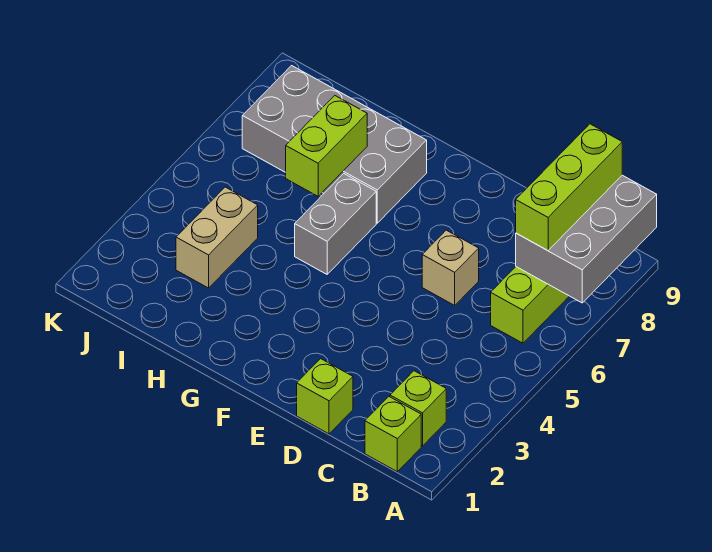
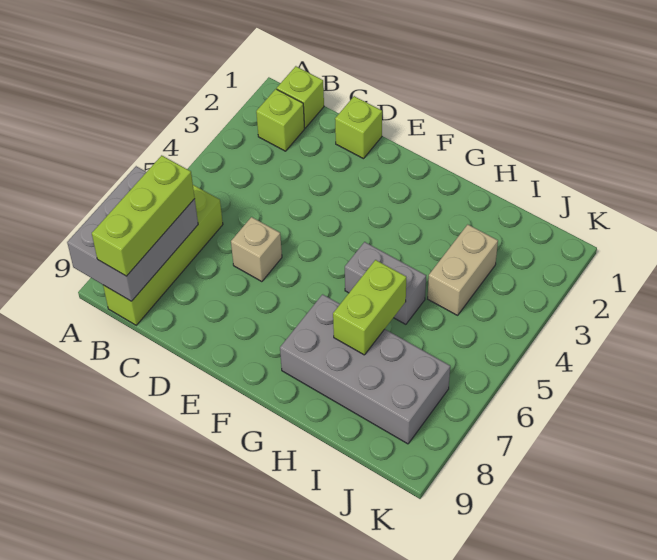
grey 1x2 brick [295,174,376,274] -> grey 1x2 brick turned to [345,242,426,324]

